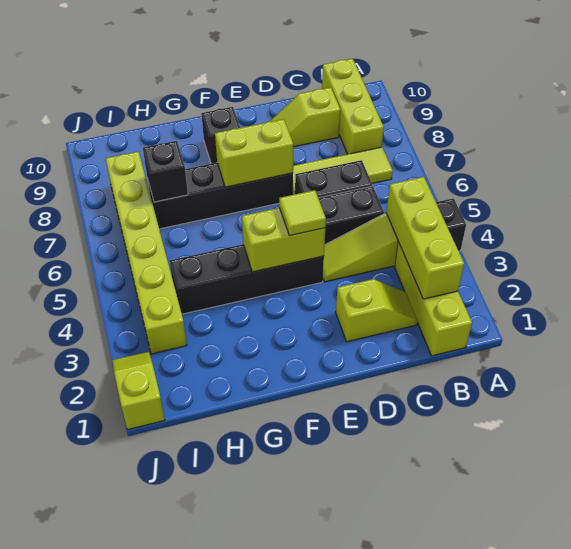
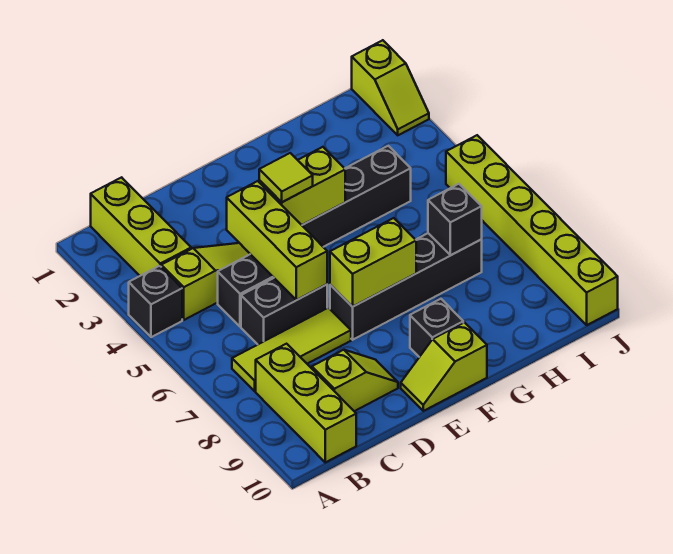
lime 1x3 brick [386,177,464,299] -> lime 1x3 brick moved to [227,181,327,300]
lime 1x2 slope [336,279,417,342] -> lime 1x2 slope moved to [401,323,487,411]
lime 1x6 brick [106,152,187,354] -> lime 1x6 brick moved to [446,135,618,325]

